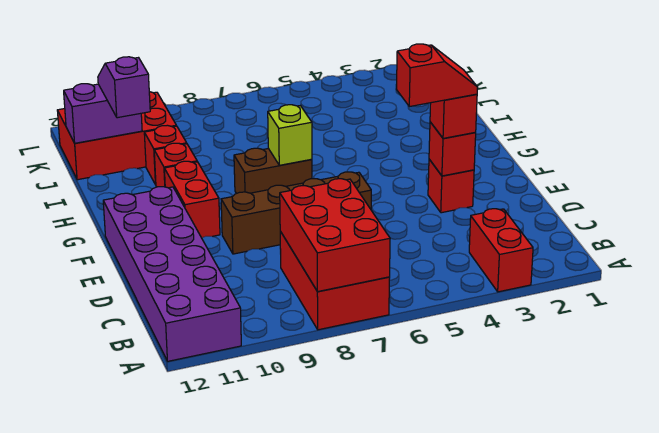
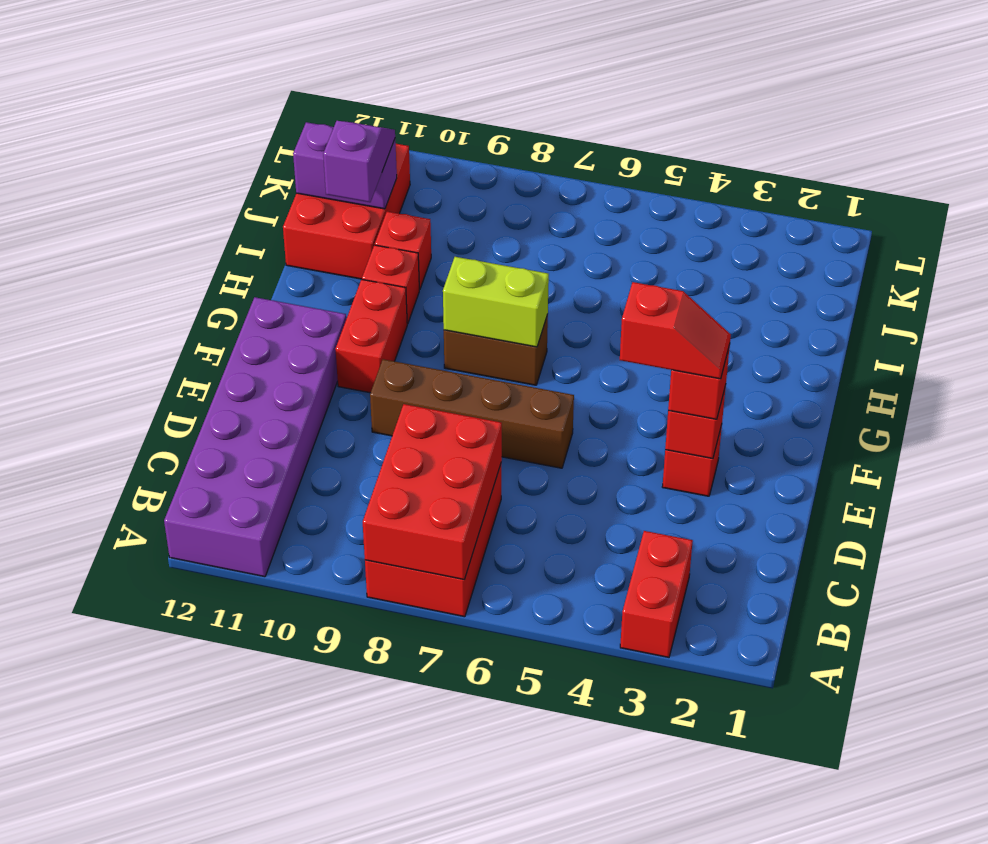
lime 1x1 brick [268,105,312,165] -> lime 1x2 brick [443,257,549,347]
red 2x3 brick [57,92,176,180] -> red 2x3 brick turned to [283,144,410,279]

